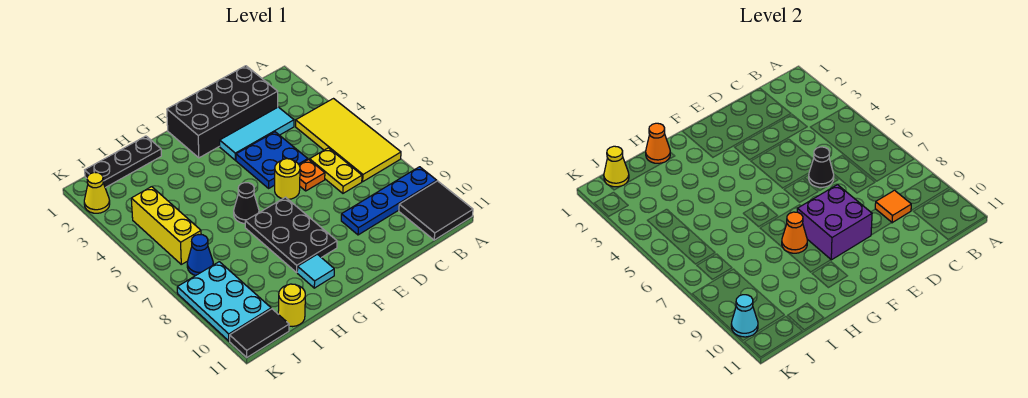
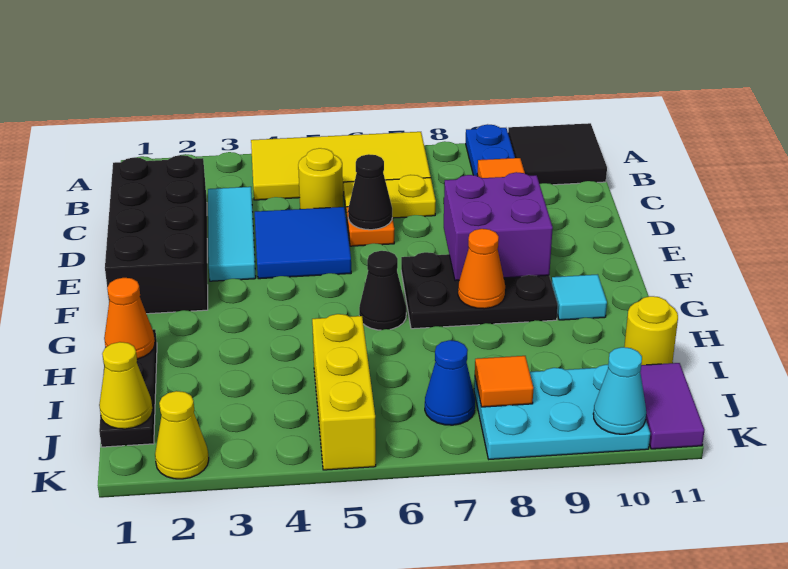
blue 2x2 plate [236,132,308,188] -> blue 2x2 tile [255,207,351,279]
yellow 1x1 round brick [275,159,300,199] -> yellow 1x1 round brick moved to [298,148,343,209]
yellow 1x3 brick [131,187,201,264] -> yellow 1x3 brick turned to [312,314,376,470]
none -> orange 1x1 tile [475,356,533,407]
black 1x2 tile [230,309,289,357] -> purple 1x2 tile [640,363,704,449]

